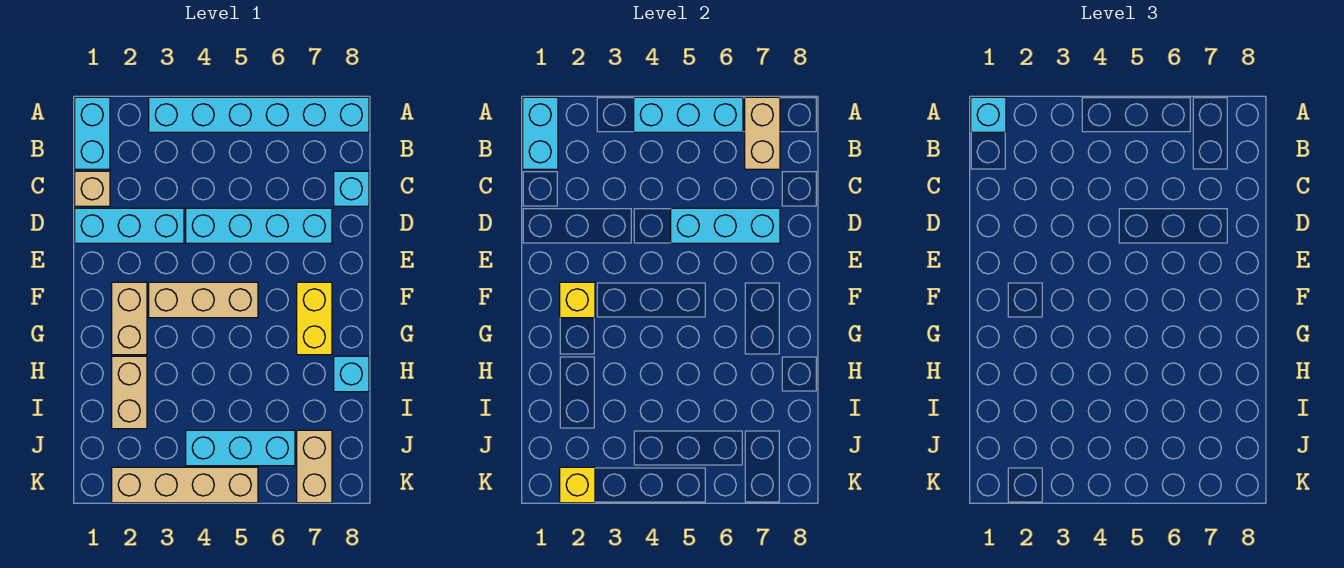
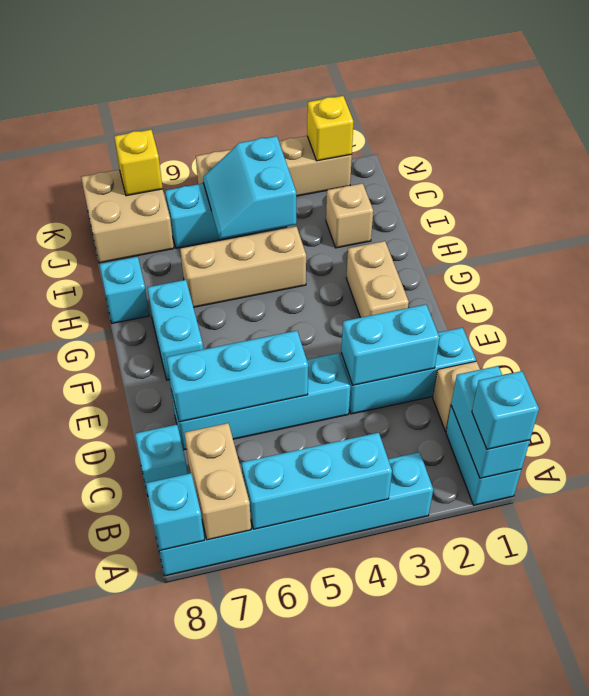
none -> cyan 1x1 brick [146,473,204,551]
none -> cyan 1x2 brick [341,304,440,385]
yellow 1x1 brick [560,282,595,318] -> yellow 1x1 brick moved to [114,130,163,196]
tan 1x3 brick [149,282,258,318] -> tan 1x3 brick moved to [180,226,306,307]
yellow 1x2 brick [297,282,332,355] -> cyan 1x2 brick [147,280,203,380]
tan 1x2 brick [112,356,147,429] -> tan 1x1 brick [326,183,373,248]
none -> cyan 2x2 slope [203,136,296,239]
tan 1x2 brick [297,430,332,503] -> tan 2x2 brick [81,170,174,263]

